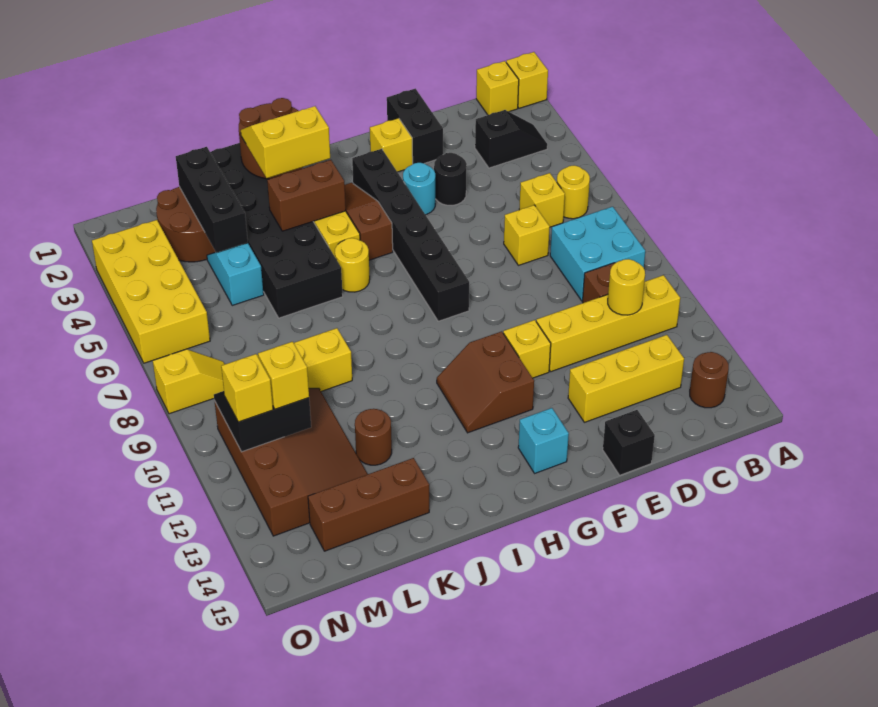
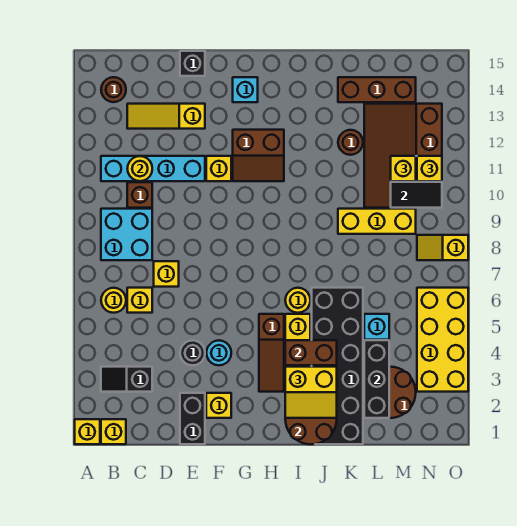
yellow 1x4 brick [536,275,680,372] -> cyan 1x4 brick [101,156,205,181]
yellow 1x3 brick [568,335,684,422] -> yellow 1x3 slope [127,104,205,129]
black 1x6 brick [352,149,469,321] -> none
brown 2x2 slope [437,331,534,433] -> brown 2x2 slope turned to [233,130,284,181]

